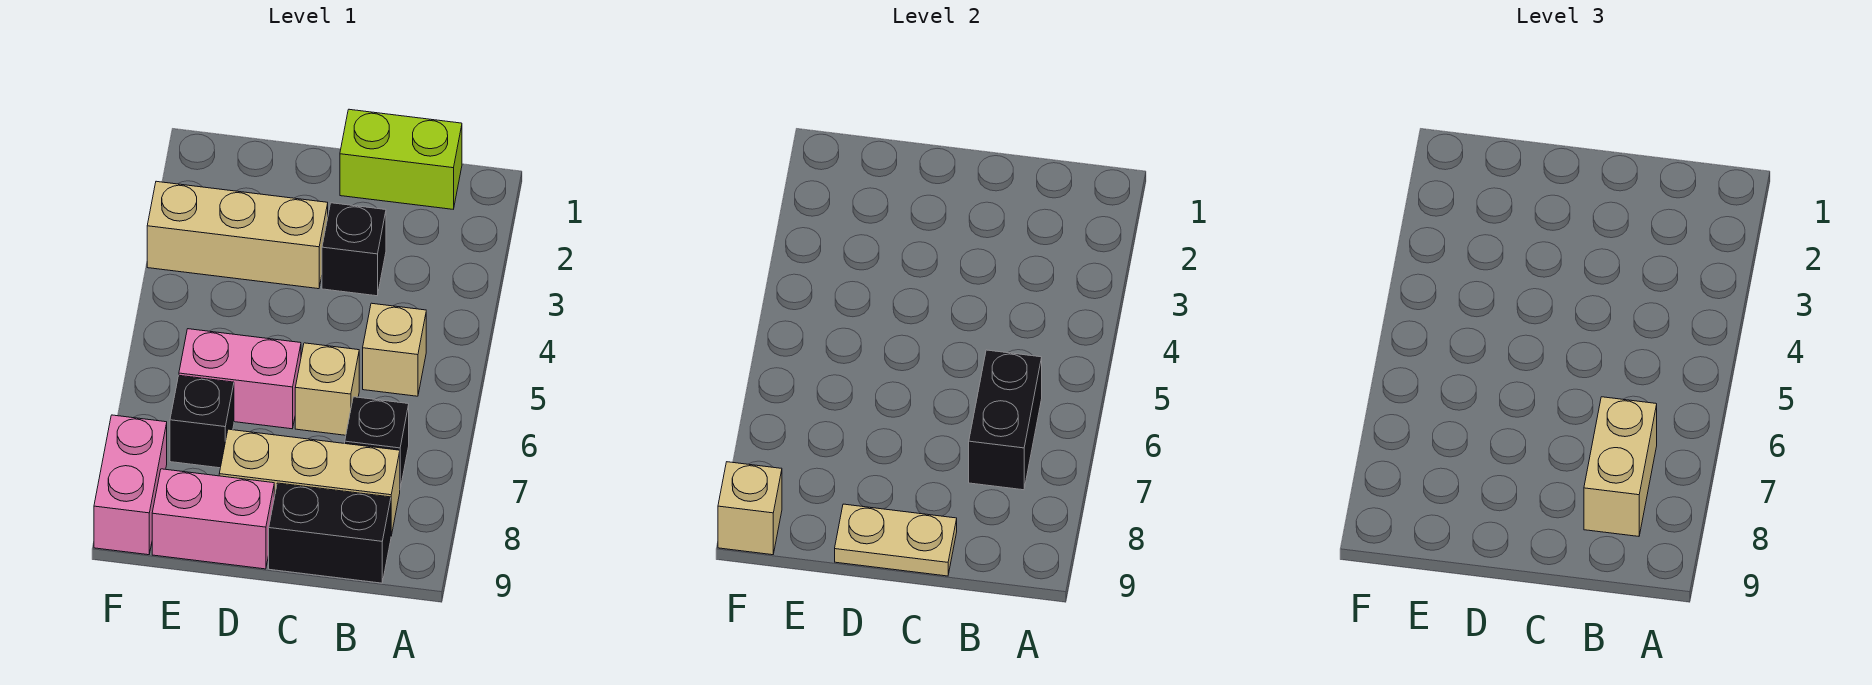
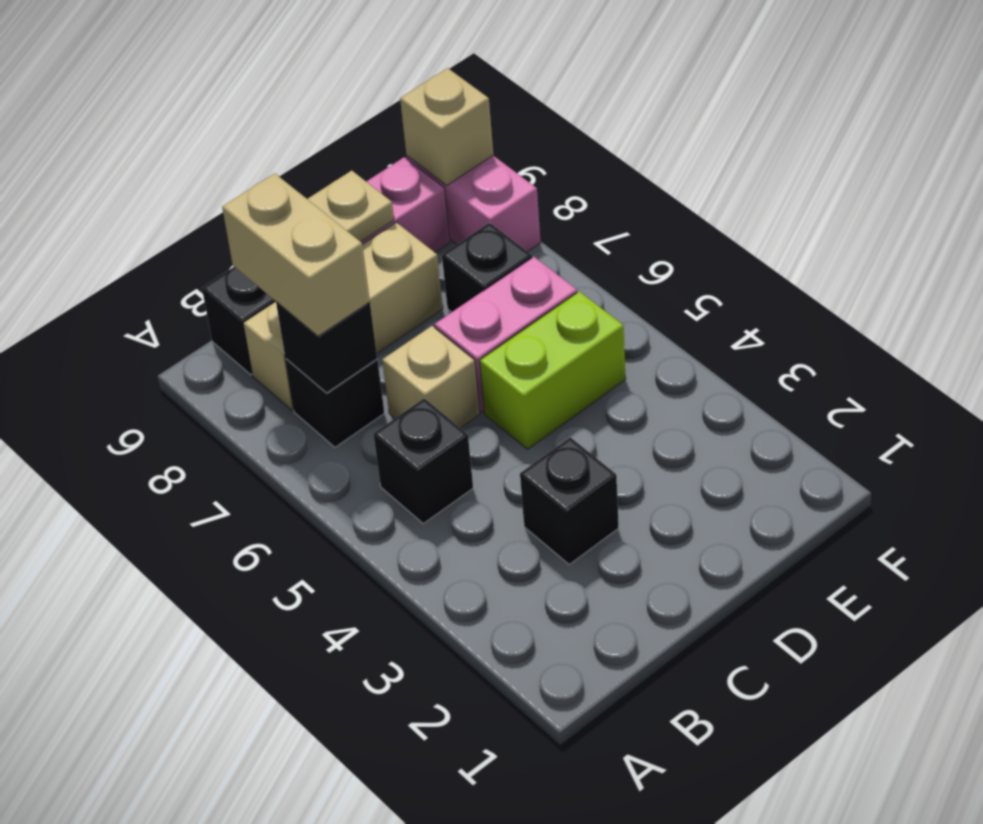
lime 1x2 brick [340,109,462,209] -> lime 1x2 brick moved to [480,291,626,449]
tan 1x1 brick [363,303,426,396] -> black 1x1 brick [373,398,473,523]
black 1x2 brick [969,350,1042,490] -> black 1x1 brick [276,302,377,393]
tan 1x3 brick [147,181,328,289] -> none

